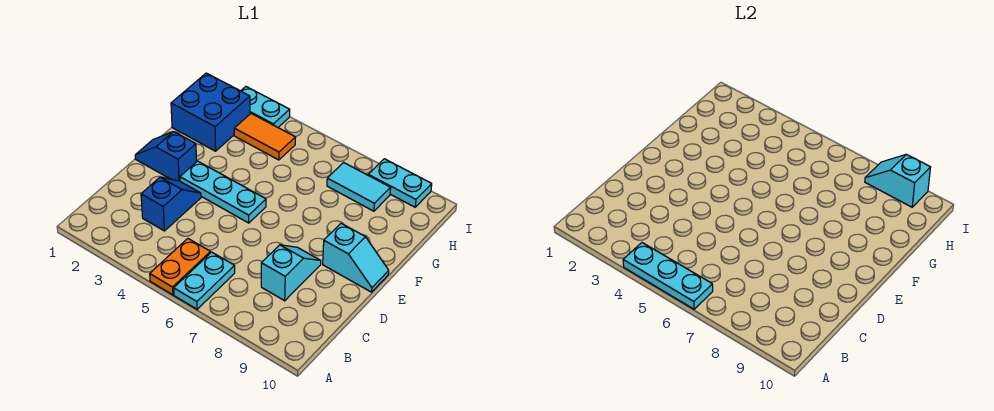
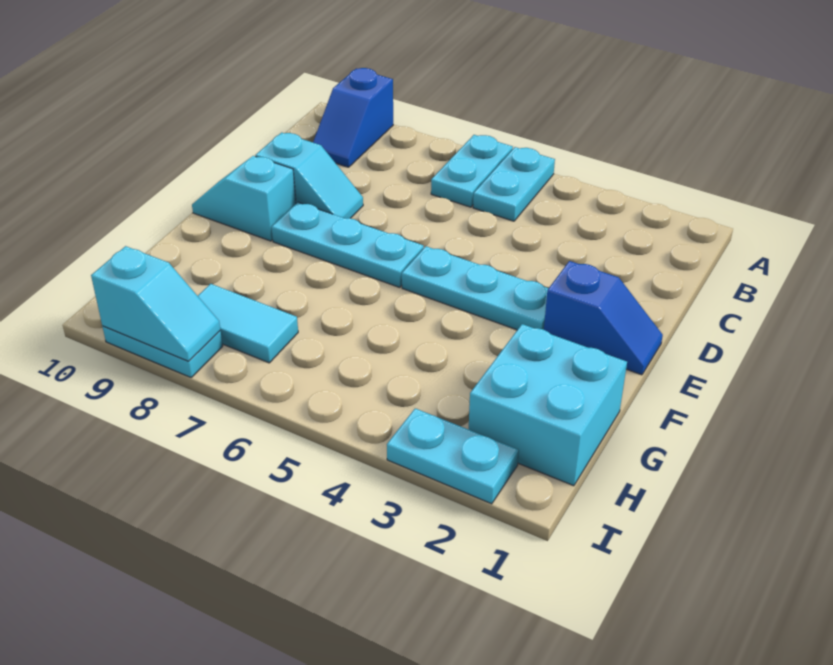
cyan 1x3 plate [623,243,713,309] -> cyan 1x3 plate moved to [272,202,424,287]
orange 1x2 plate [150,239,211,295] -> cyan 1x2 plate [473,147,555,221]
blue 1x2 slope [141,177,201,231] -> blue 1x2 slope moved to [313,68,393,167]
cyan 1x2 slope [261,245,321,301] -> cyan 1x2 slope turned to [255,133,363,218]
blue 2x2 brick [171,73,250,151] -> cyan 2x2 brick [469,324,627,486]
orange 1x2 tile [234,114,296,160] -> none

